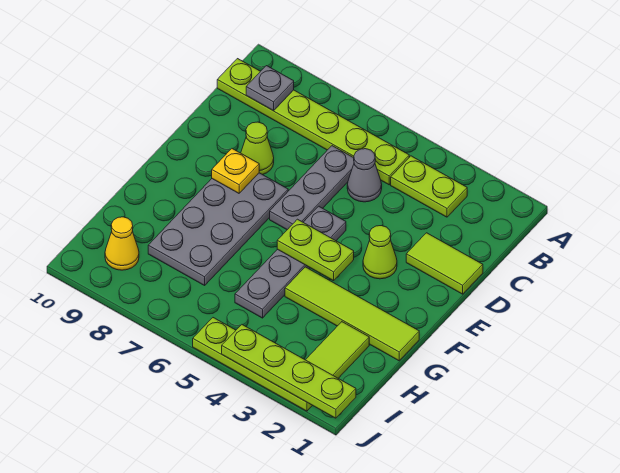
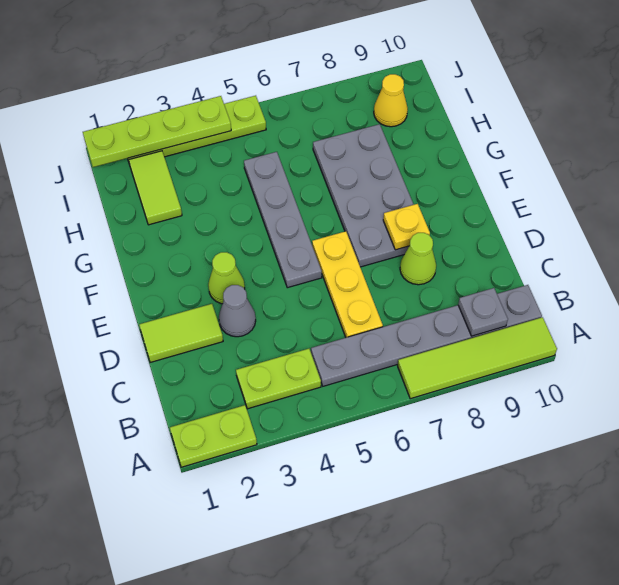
lime 1x6 plate [217,59,409,185] -> grey 1x6 plate [311,285,542,386]
grey 1x1 cone [347,149,382,202] -> grey 1x1 cone moved to [219,285,256,337]
grey 1x3 plate [270,146,354,230] -> yellow 1x3 plate [312,231,383,338]
lime 1x2 plate [277,219,354,281] -> lime 1x2 plate moved to [170,405,257,467]
lime 1x4 tile [285,267,419,361] -> lime 1x4 tile moved to [398,317,557,399]

